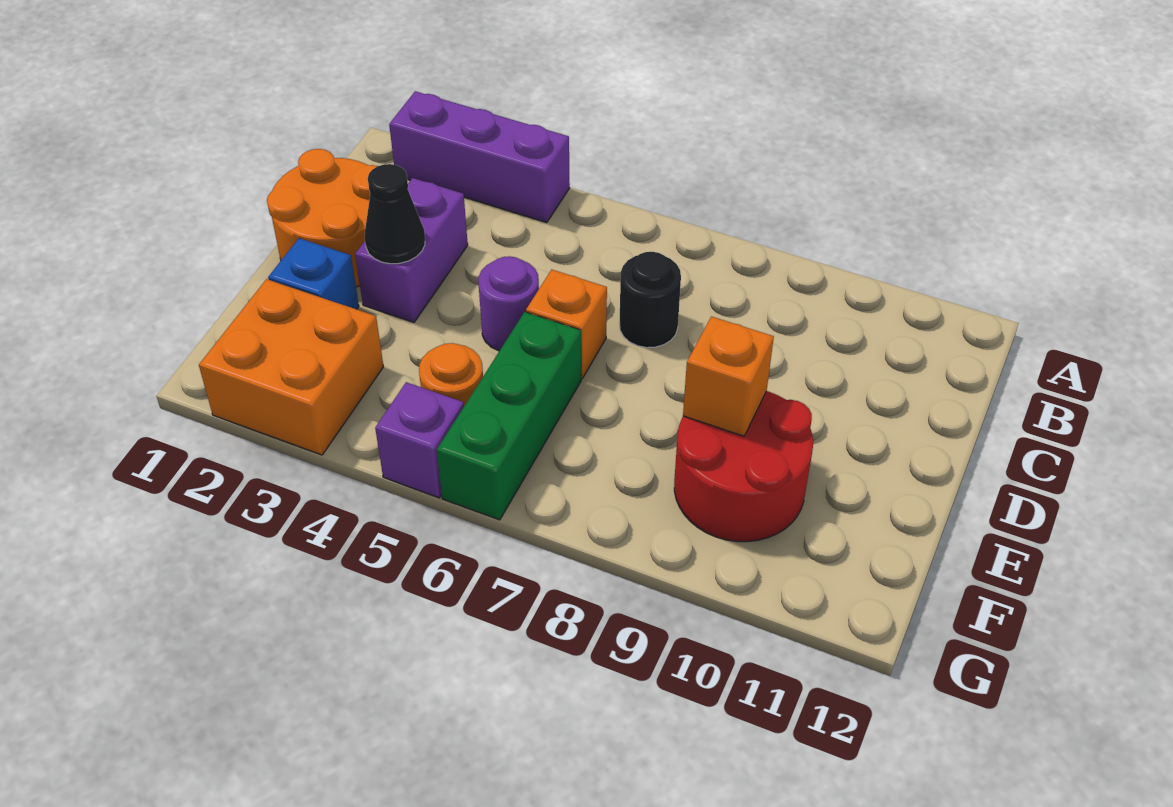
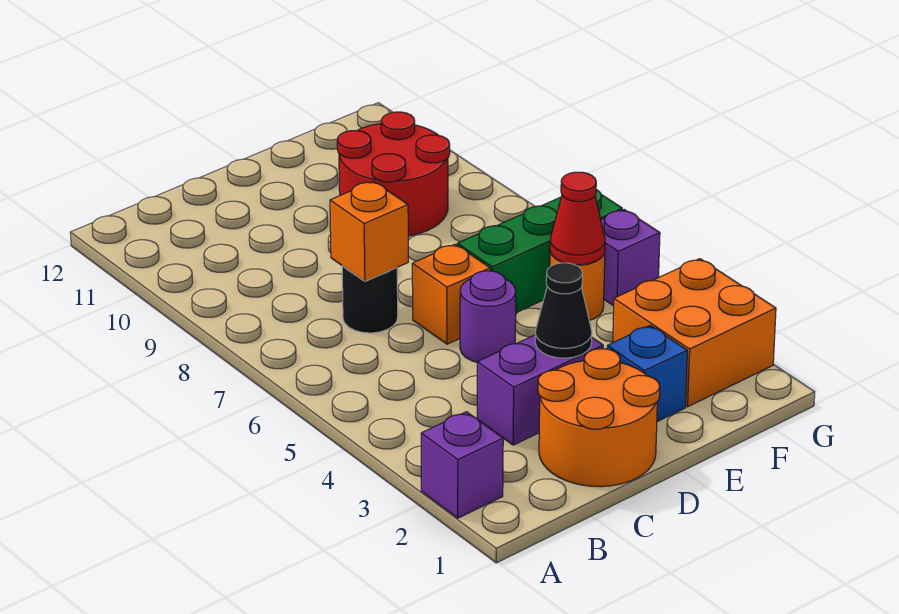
purple 1x3 brick [389,91,570,223] -> purple 1x1 brick [421,412,503,518]
orange 1x1 brick [683,316,774,436] -> orange 1x1 brick moved to [330,181,408,282]
none -> red 1x1 cone [550,172,605,265]

